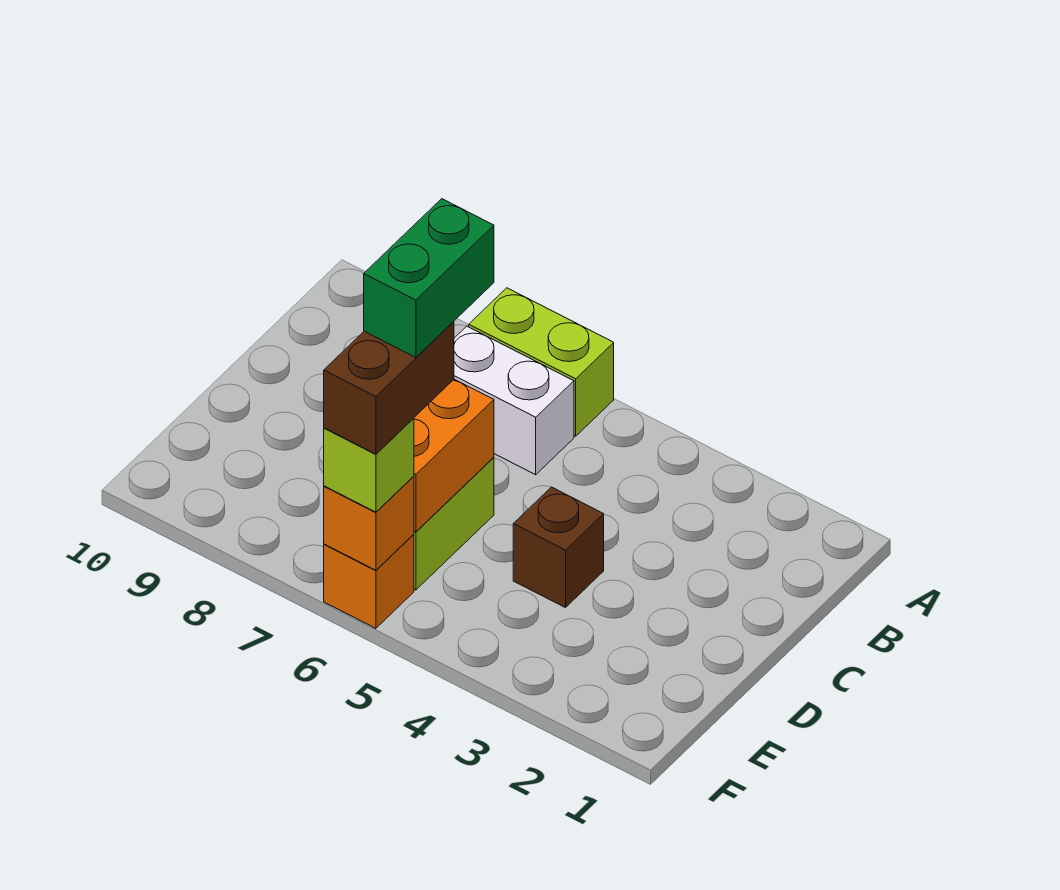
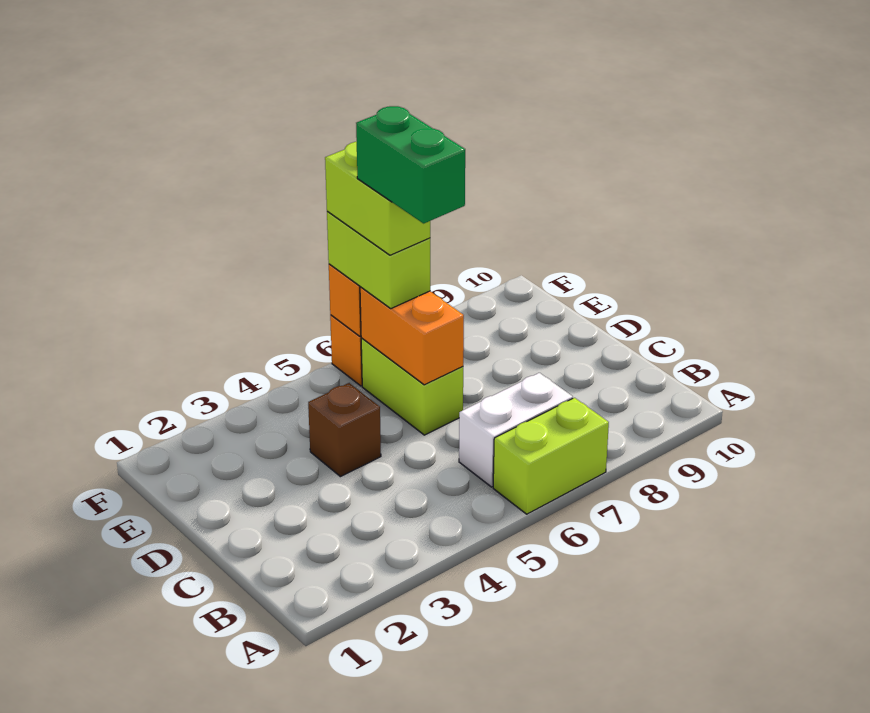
brown 1x2 brick [324,322,454,454] -> lime 1x2 brick [325,142,430,255]
lime 1x1 brick [324,418,414,512] -> lime 1x2 brick [327,211,430,308]

